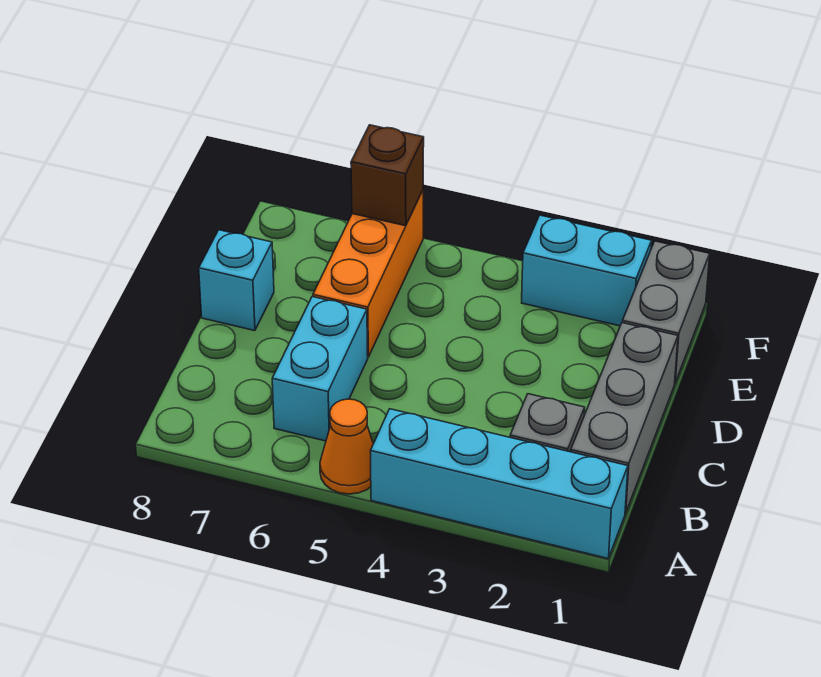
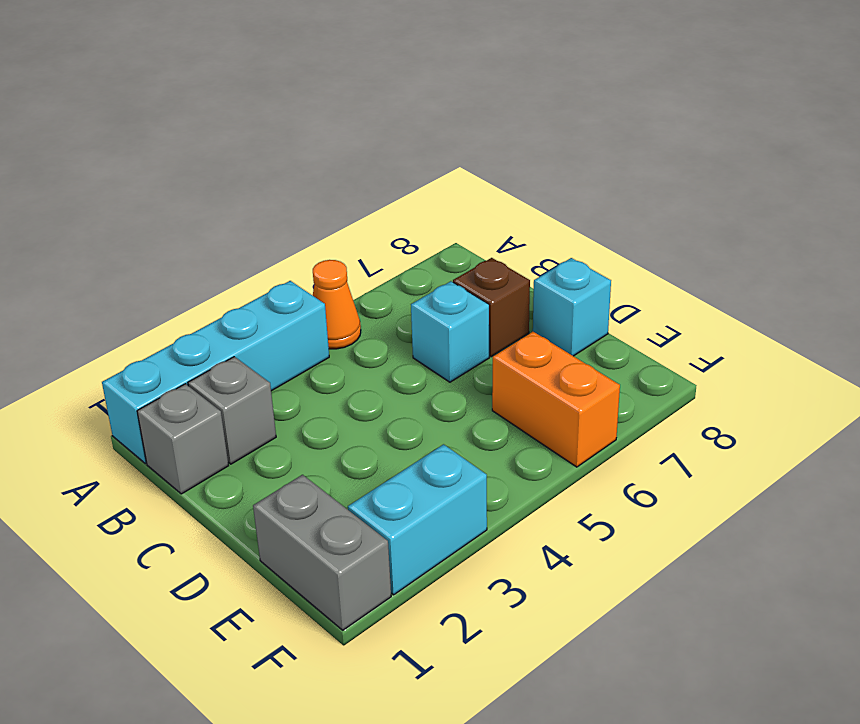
grey 1x3 brick [571,323,678,513] -> grey 1x1 brick [137,384,228,494]
cyan 1x2 brick [272,297,368,441] -> cyan 1x1 brick [411,281,489,382]
orange 1x3 brick [313,190,423,357] -> orange 1x2 brick [492,332,620,467]
brown 1x1 brick [351,125,424,226] -> brown 1x1 brick moved to [453,258,530,357]

